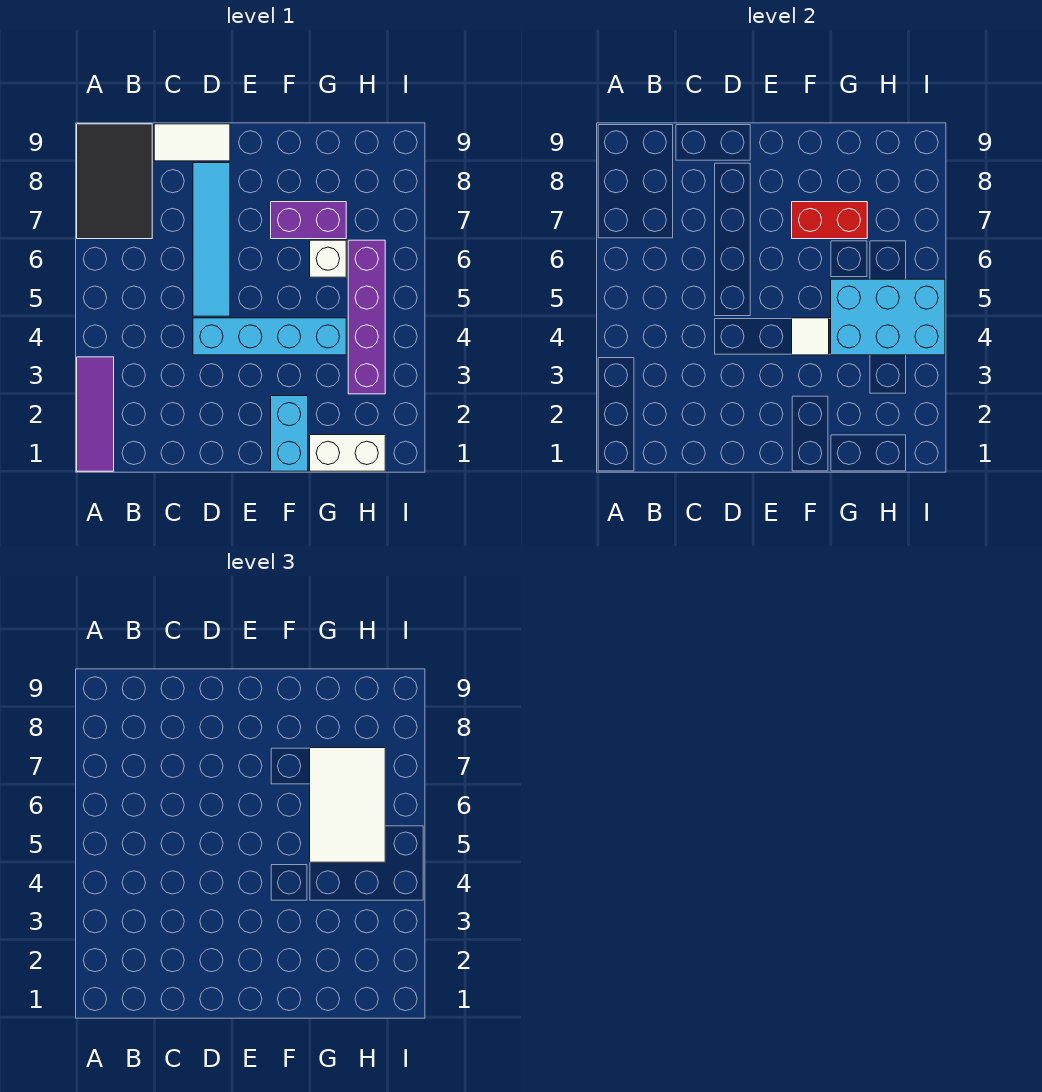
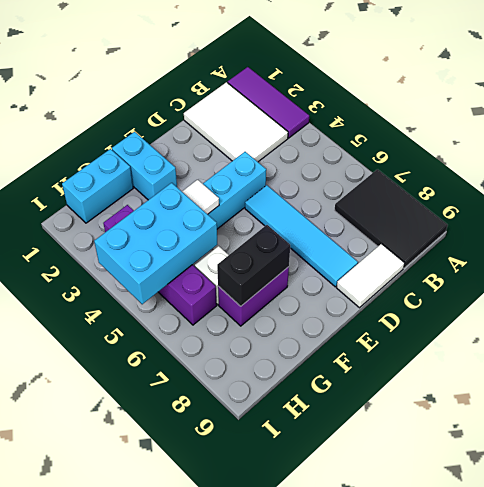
red 1x2 brick [792,202,867,239] -> black 1x2 brick [217,225,290,306]
white 1x2 brick [310,435,385,471] -> cyan 1x2 brick [62,149,133,223]
white 2x3 tile [310,748,385,862] -> white 2x3 tile moved to [184,82,288,162]

